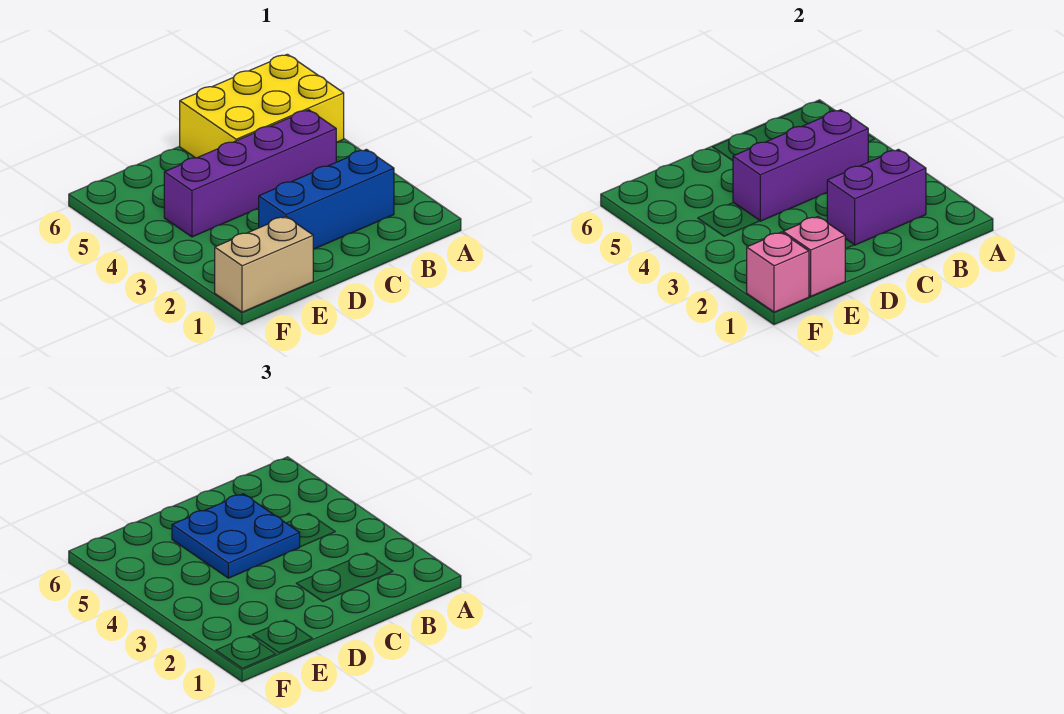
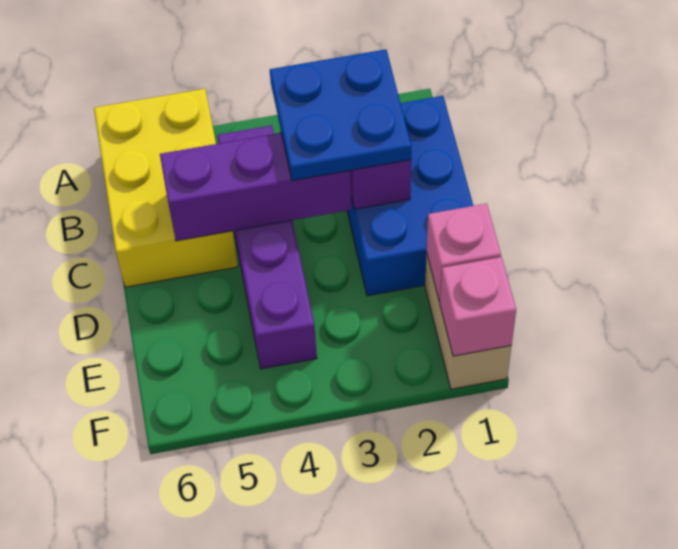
blue 1x3 brick [259,149,394,249] -> blue 2x3 brick [347,96,473,296]
purple 1x3 brick [733,110,868,221] -> purple 1x3 brick turned to [160,133,351,241]
blue 2x2 plate [172,494,300,578] -> blue 2x2 plate moved to [270,49,411,181]

